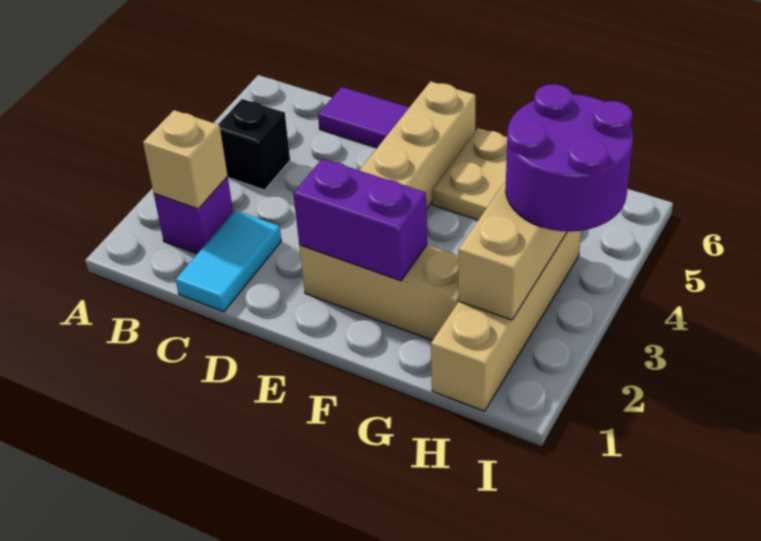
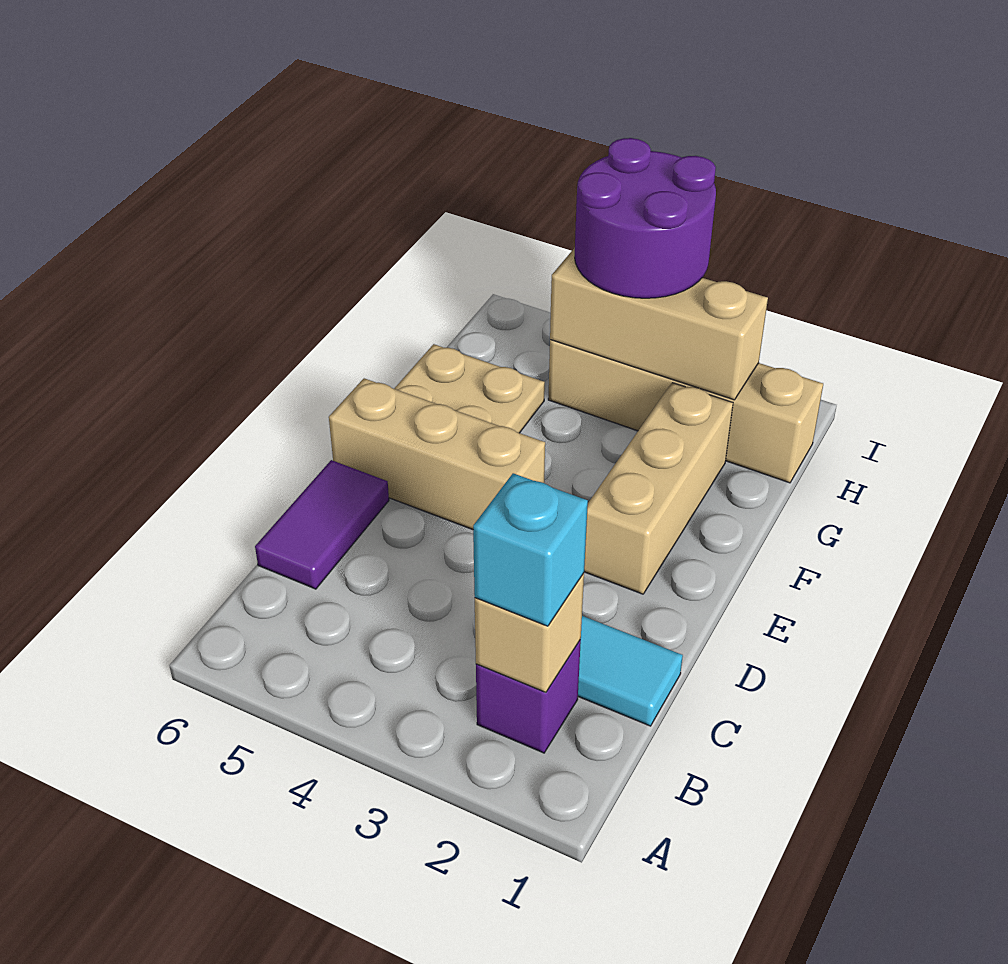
none -> cyan 1x1 brick [473,473,588,626]
black 1x1 brick [218,99,290,190] -> none
purple 1x2 brick [293,159,427,281] -> none

